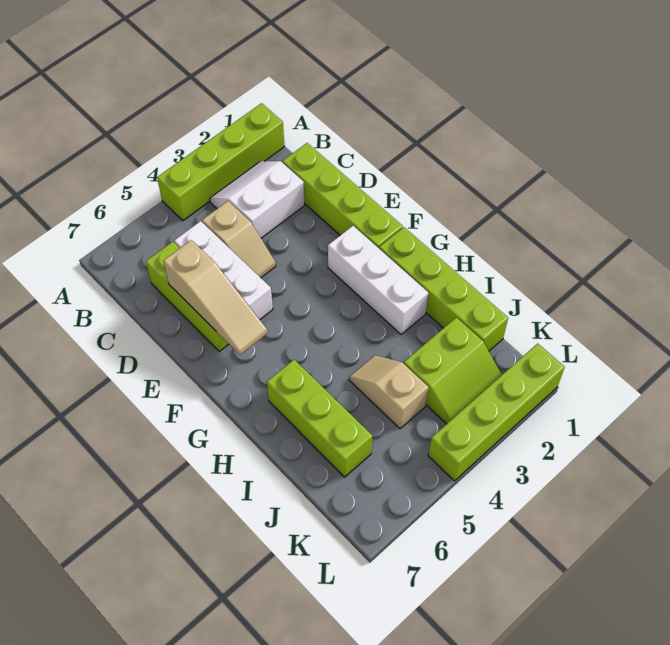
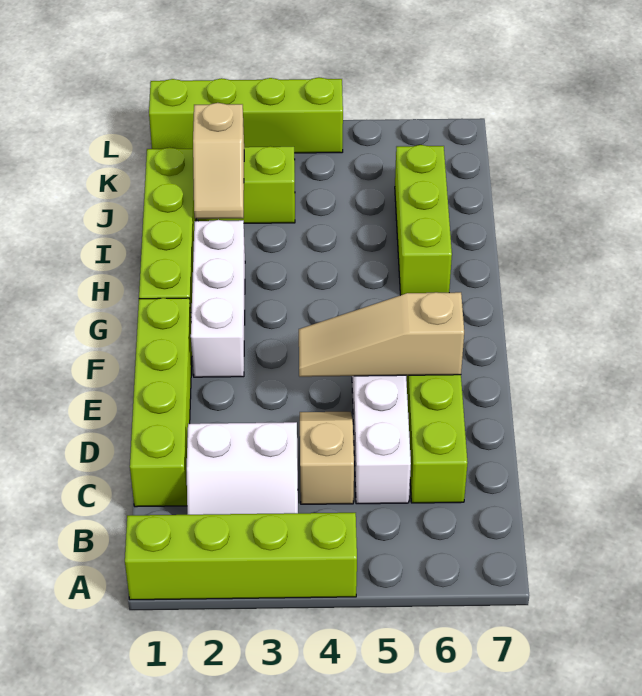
tan 1x3 slope [163,240,267,355] -> tan 1x3 slope turned to [299,292,464,377]
tan 1x2 slope [349,355,429,429] -> tan 1x2 slope moved to [193,103,244,219]

